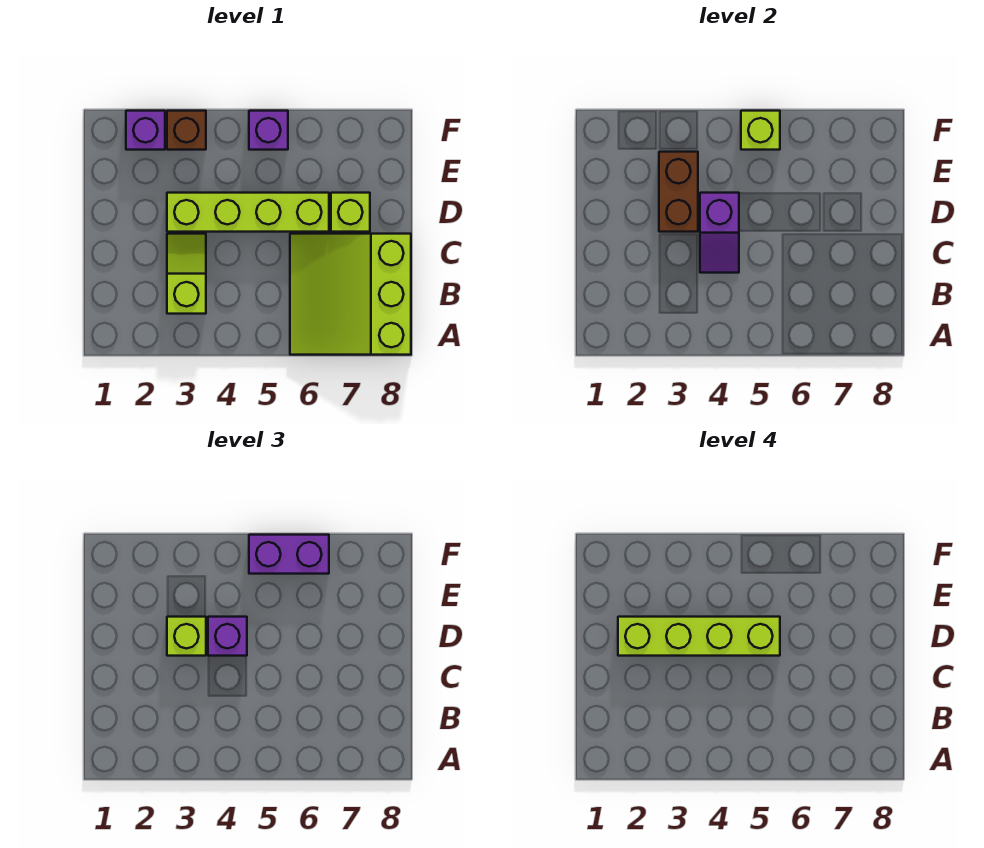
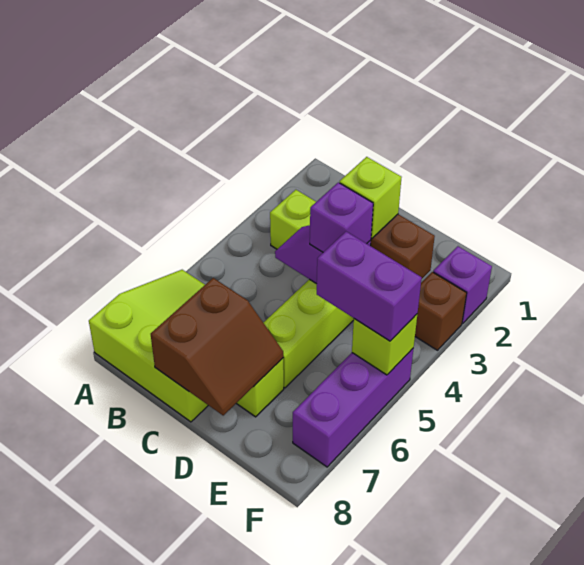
none -> brown 2x2 slope [151,278,283,415]
lime 1x4 brick [618,617,780,656] -> none
purple 1x1 brick [249,111,288,150] -> purple 1x3 brick [293,348,414,467]
purple 1x2 brick [249,535,329,574] -> purple 1x2 brick turned to [317,232,422,341]

